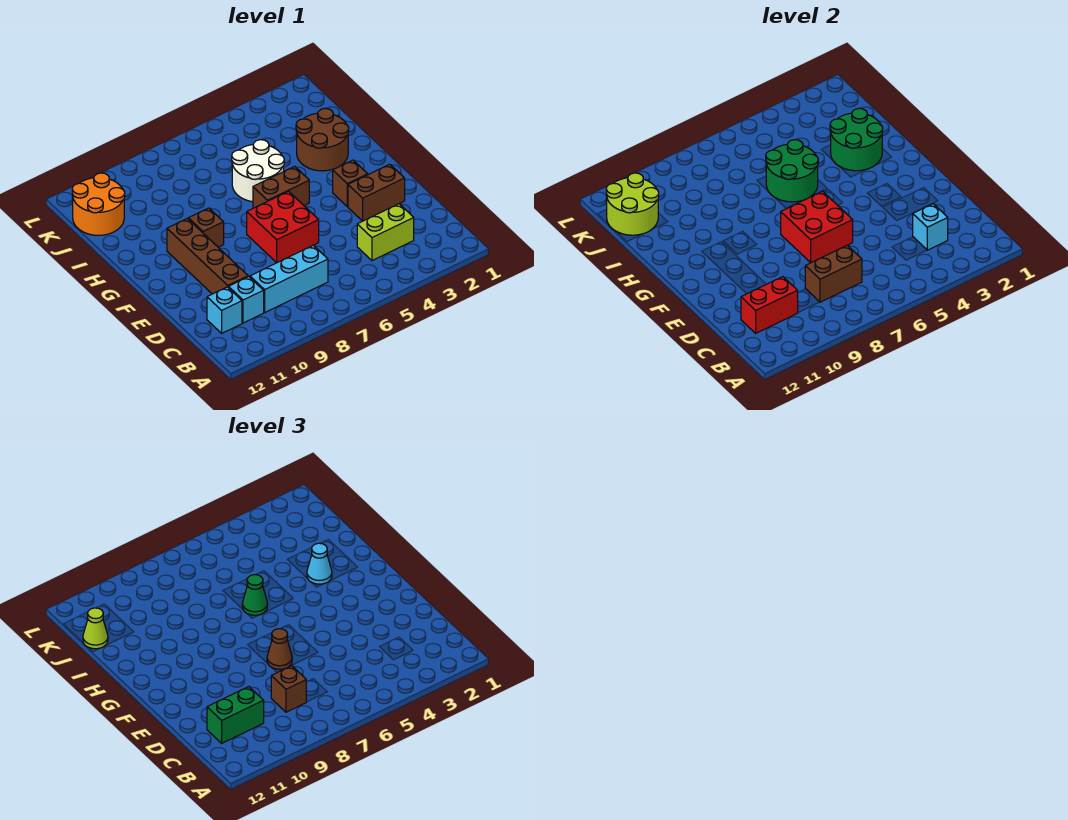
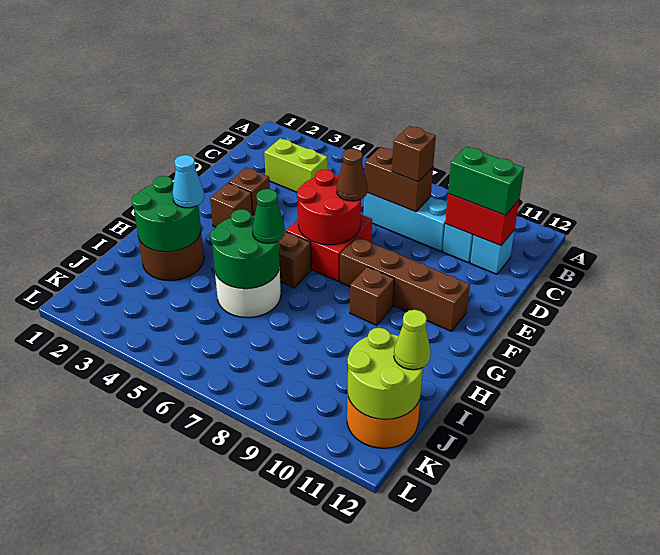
cyan 1x1 brick [913,204,948,250] -> none
brown 1x4 brick [167,218,248,294] -> brown 1x4 brick turned to [340,237,470,331]
brown 1x2 brick [348,164,405,221] -> brown 1x1 brick [229,168,270,216]
red 2x2 brick [781,191,853,263] -> red 2x2 round brick [297,170,361,245]

